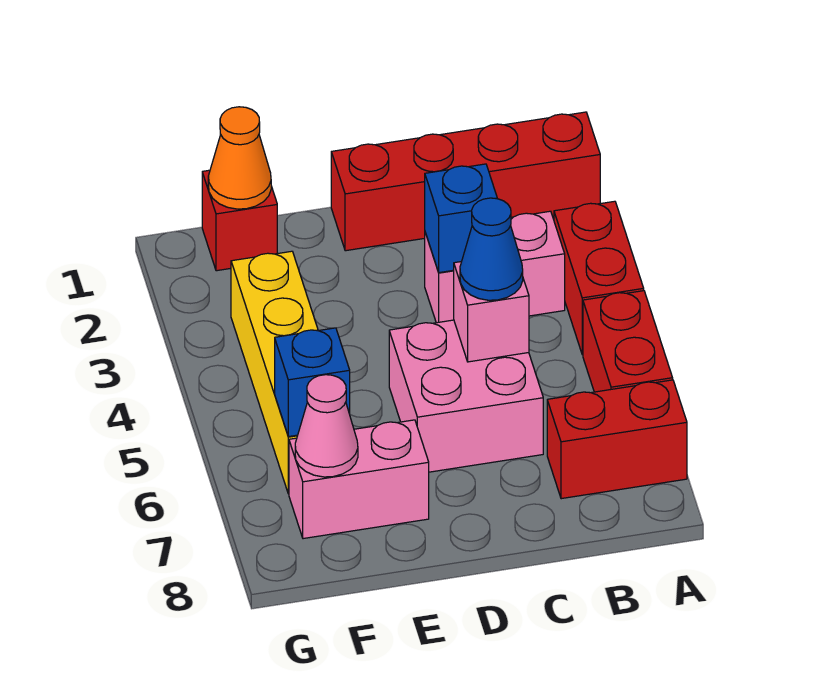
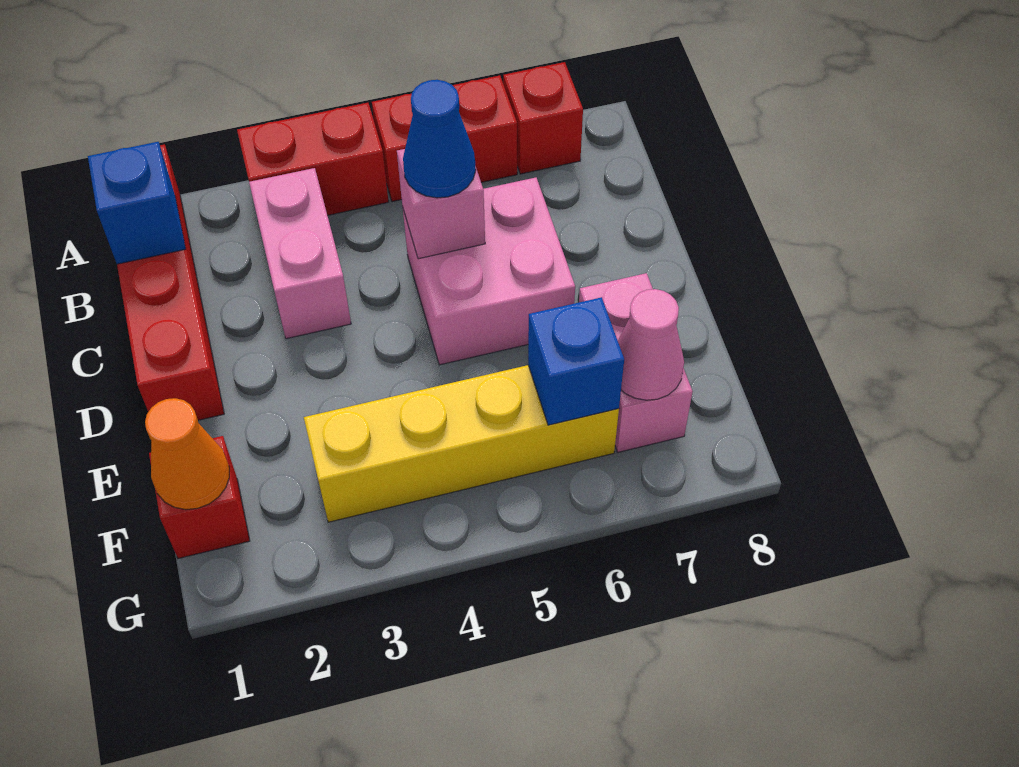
red 1x2 brick [547,380,687,499] -> red 1x1 brick [503,62,583,174]
blue 1x1 brick [425,164,497,273] -> blue 1x1 brick moved to [88,142,186,264]

